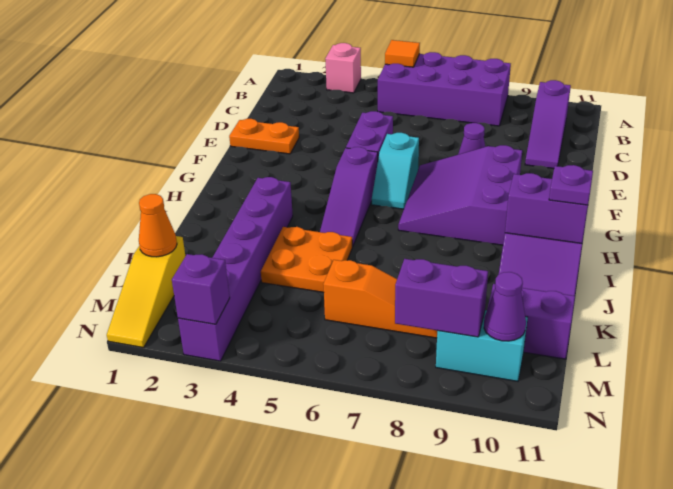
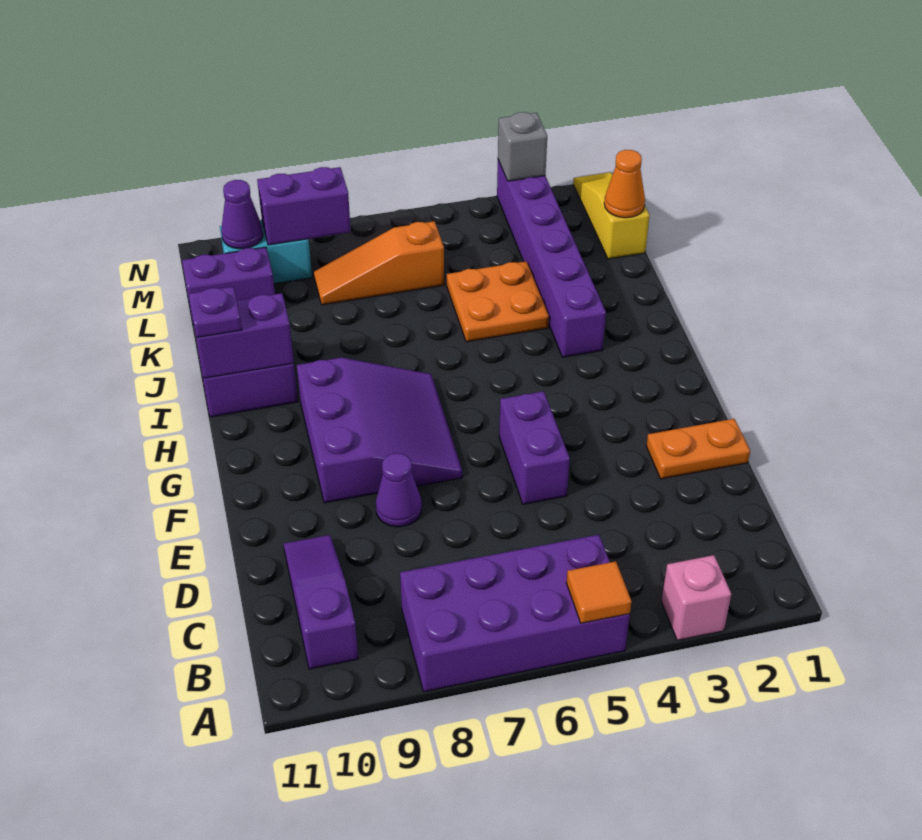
cyan 1x2 slope [372,133,419,209] -> none
purple 1x3 slope [320,147,378,247] -> none
purple 1x1 brick [172,254,230,324] -> grey 1x1 brick [498,112,547,181]

